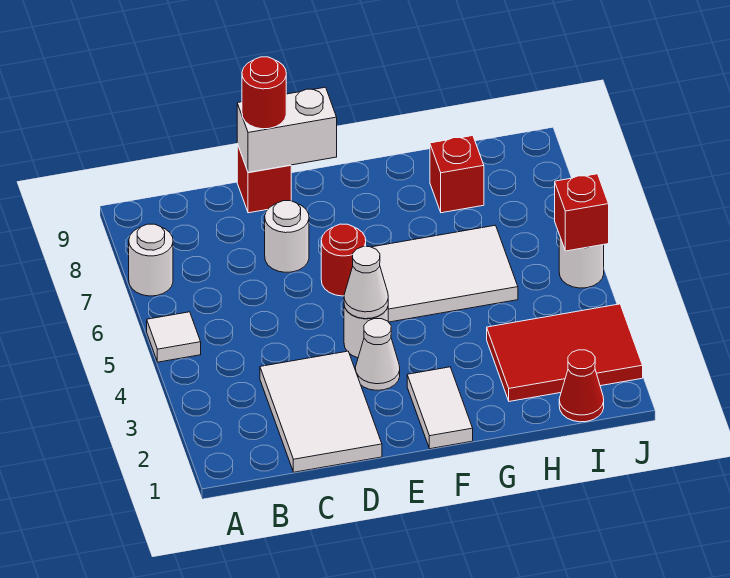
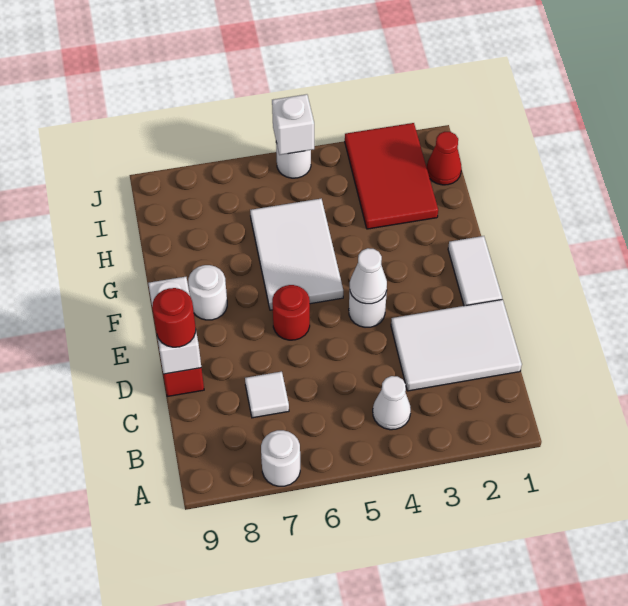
white 1x1 tile [147,312,201,362] -> white 1x1 tile moved to [245,372,289,418]
white 1x1 round brick [265,201,309,272] -> white 1x1 round brick moved to [188,265,227,320]
white 1x1 cone [355,319,400,390] -> white 1x1 cone moved to [373,376,411,430]
white 1x2 tile [407,367,473,449] -> white 1x2 tile turned to [448,236,502,306]
red 1x1 brick [430,136,484,213] -> none
red 1x1 brick [555,174,609,251] -> white 1x1 brick [272,94,314,155]

